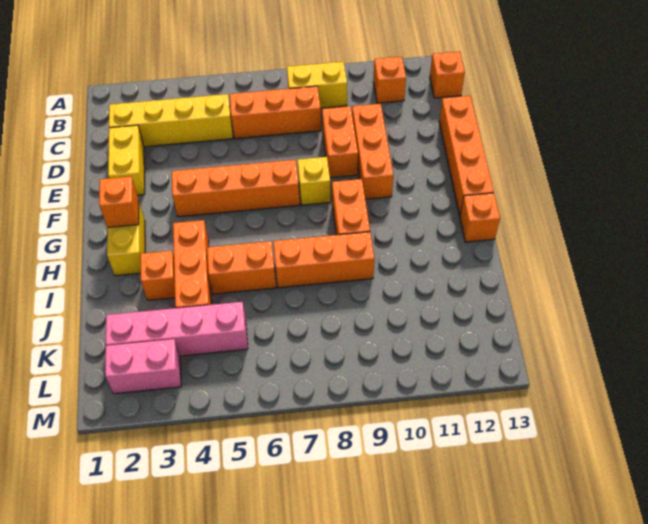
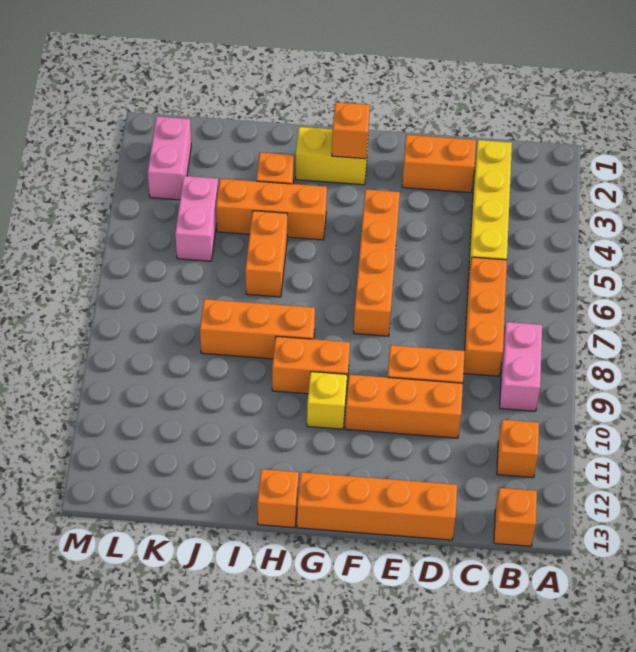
yellow 1x2 brick [287,62,347,108] -> pink 1x2 brick [500,322,542,411]
yellow 1x2 brick [108,125,145,195] -> orange 1x2 brick [402,135,476,193]
yellow 1x1 brick [297,157,331,205] -> yellow 1x1 brick moved to [307,372,347,429]
orange 1x3 brick [273,232,374,288] -> orange 1x3 brick turned to [200,299,315,359]
pink 1x4 brick [106,302,248,356] -> pink 1x2 brick [175,176,218,261]

